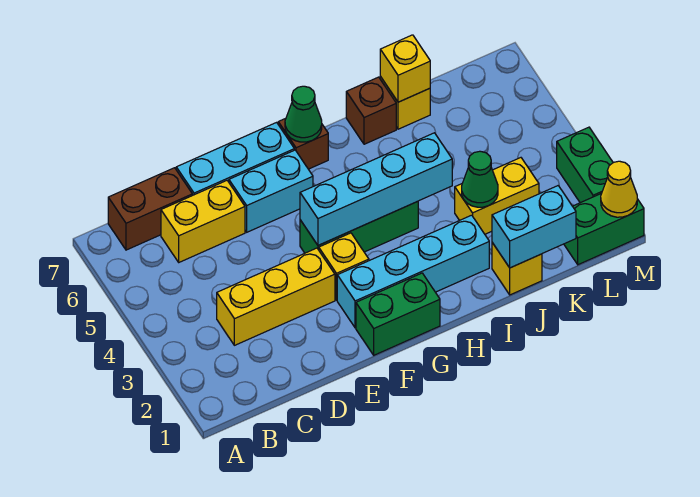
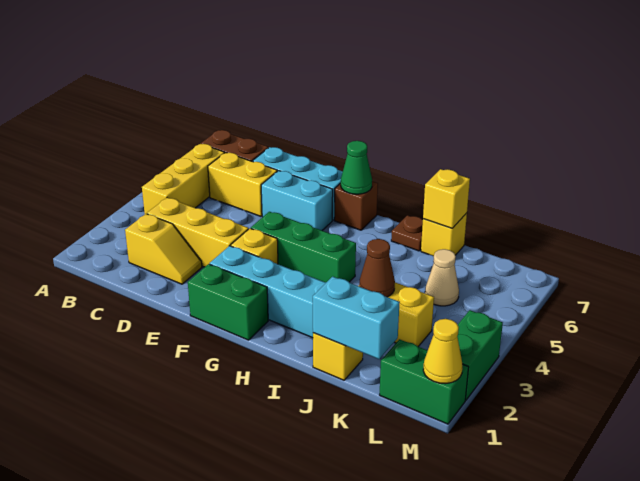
none -> yellow 1x3 brick [142,144,224,214]
none -> yellow 1x2 slope [125,214,202,284]
cyan 1x4 brick [300,133,452,245] -> none
brown 1x1 brick [346,77,396,144] -> brown 1x1 plate [391,215,423,251]
green 1x1 cone [462,151,498,207] -> brown 1x1 cone [359,239,395,297]
none -> tan 1x1 cone [425,249,459,306]

